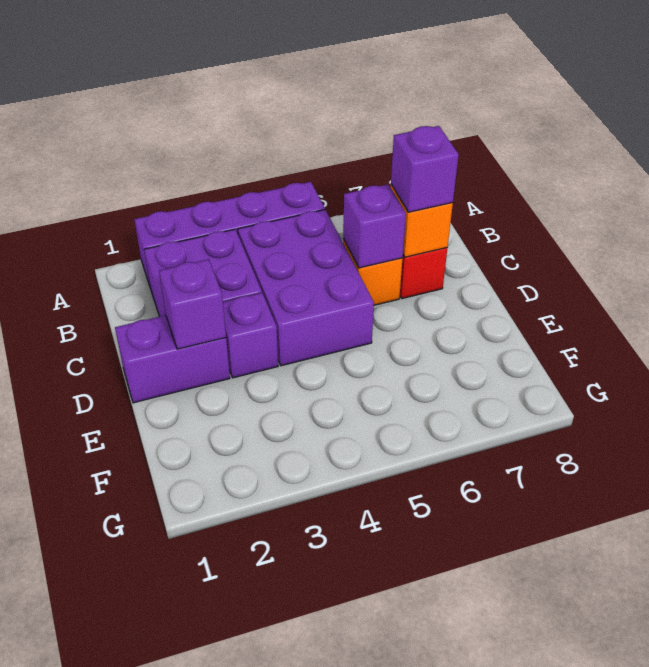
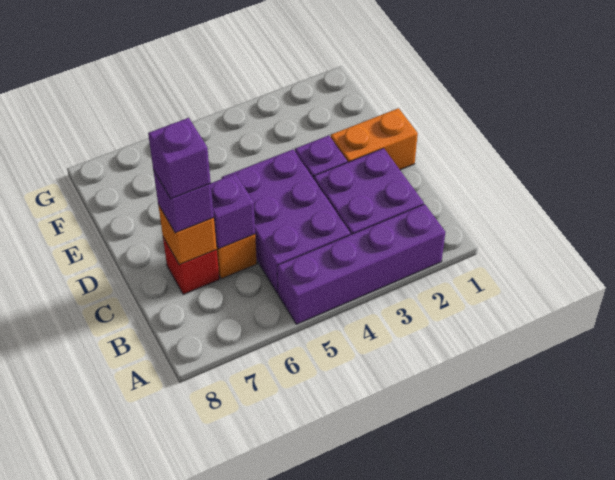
purple 1x2 brick [115,315,230,403] -> orange 1x2 brick [331,108,418,170]
purple 1x1 brick [159,259,226,349] -> purple 1x1 brick moved to [148,118,211,199]

